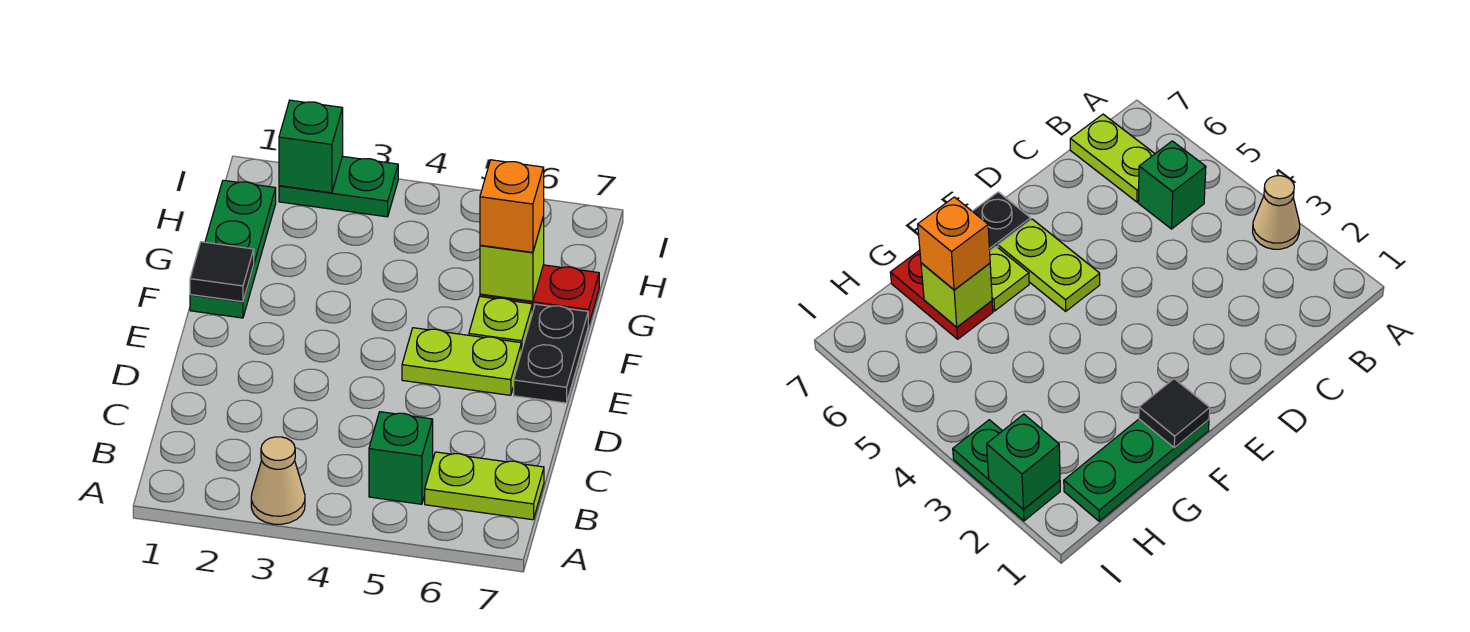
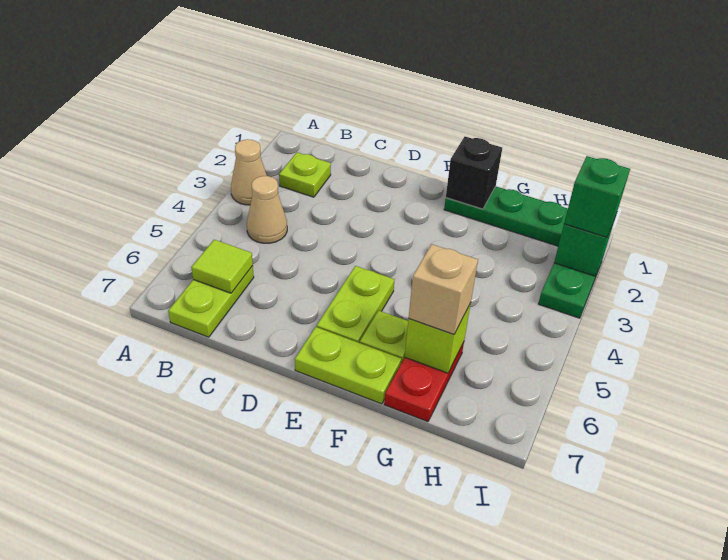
none -> lime 1x1 plate [279,152,331,197]
none -> tan 1x1 cone [247,176,287,243]
green 1x1 brick [369,412,433,504] -> green 1x1 brick moved to [564,156,630,237]
none -> lime 1x1 tile [191,240,253,293]
black 1x2 plate [514,304,588,403] -> lime 1x2 plate [295,327,401,404]
black 1x1 tile [190,242,254,302] -> black 1x1 brick [446,137,502,209]
orange 1x1 brick [480,160,544,252] -> tan 1x1 brick [409,244,478,334]

